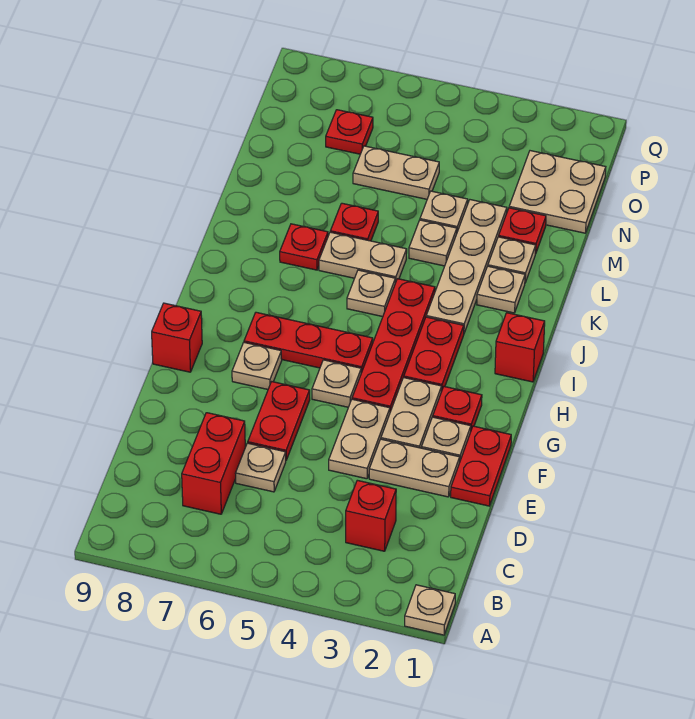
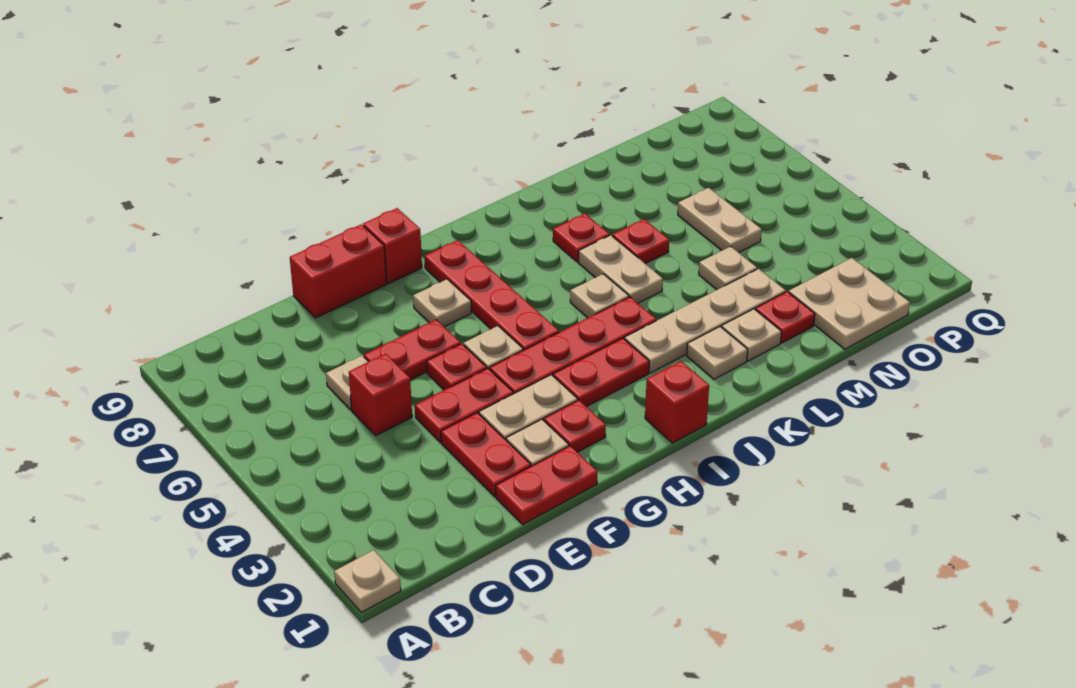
red 1x1 brick [346,480,396,551] -> red 1x1 brick moved to [349,354,412,435]
red 1x2 brick [182,413,245,514] -> red 1x2 brick moved to [290,224,387,318]
tan 1x2 plate [369,439,460,497] -> red 1x2 plate [441,413,531,496]
tan 1x2 plate [329,399,390,479] -> red 1x2 plate [415,368,513,442]
red 1x3 plate [244,312,373,373] -> red 1x4 plate [424,240,559,350]
tan 1x1 plate [409,220,457,266] -> none
red 1x1 plate [326,110,373,154] -> red 1x1 plate moved to [427,344,487,390]

